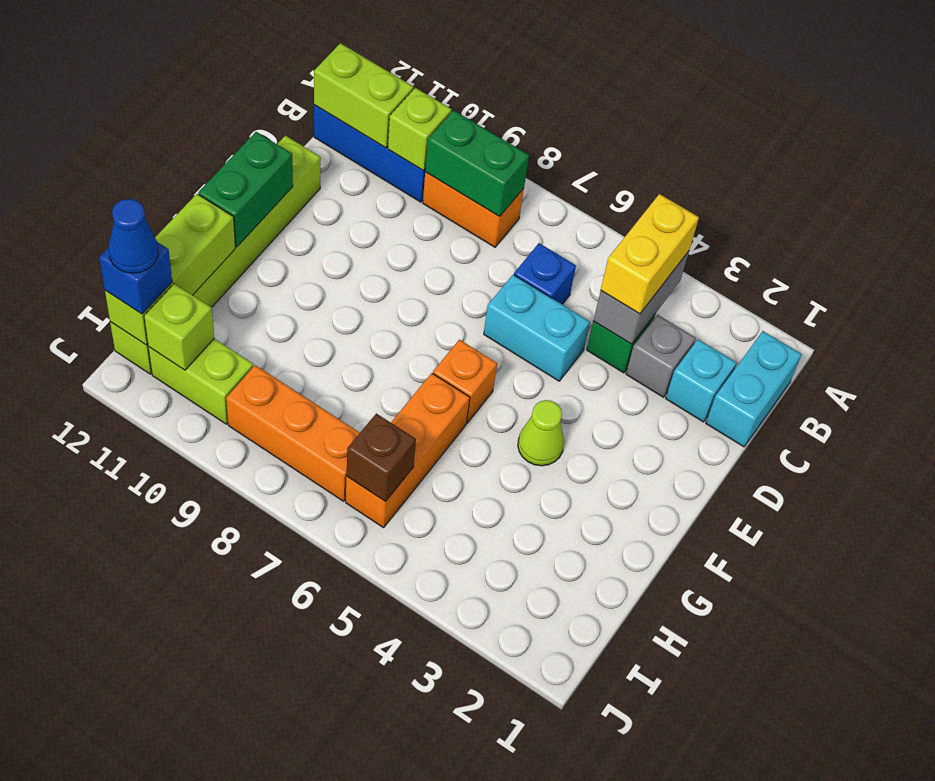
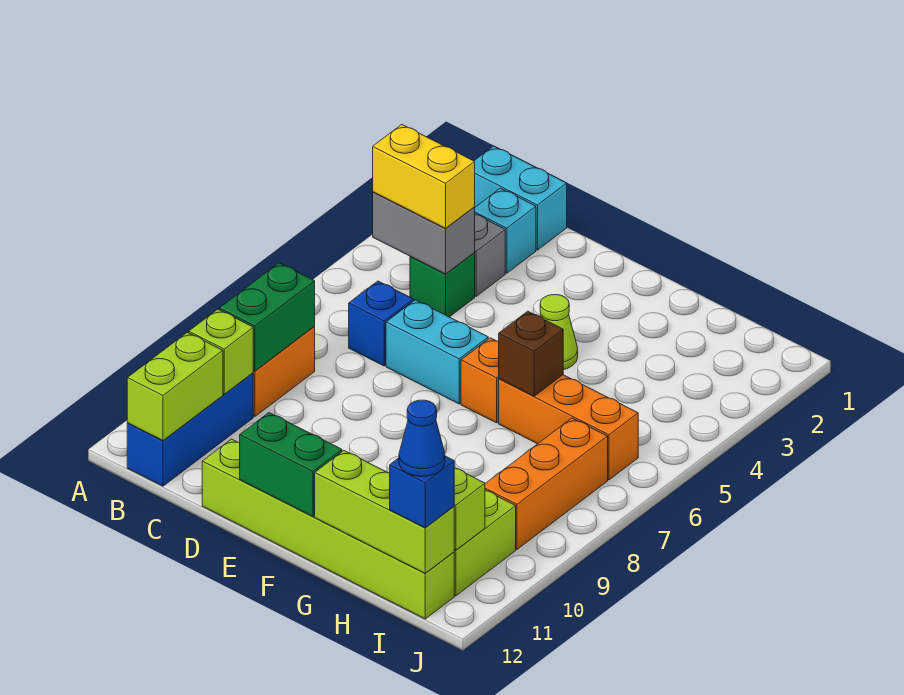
cyan 1x2 brick [484,275,590,381] -> cyan 1x2 brick turned to [386,300,488,404]
brown 1x1 brick [347,413,416,502] -> brown 1x1 brick moved to [499,311,563,396]

